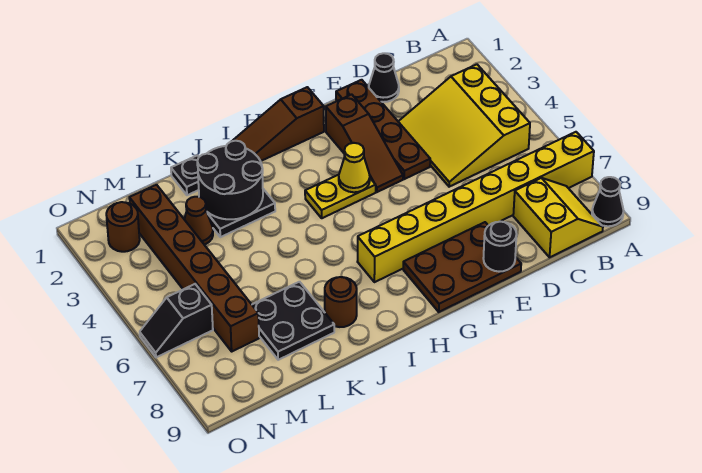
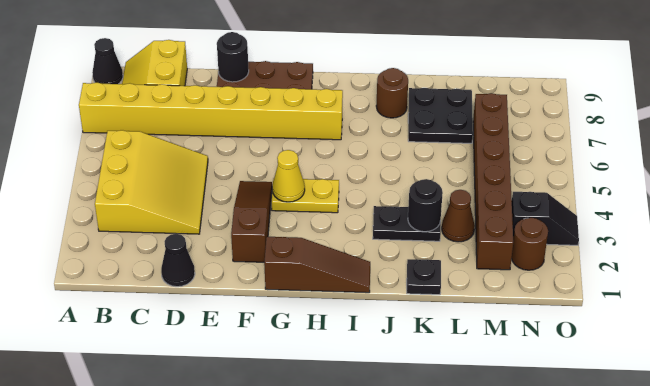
brown 1x4 plate [336,80,430,179] -> none
black 2x2 round brick [197,141,263,219] -> black 1x1 round brick [408,179,443,232]
black 1x2 slope [140,284,213,357] -> black 1x2 slope moved to [512,192,579,245]

